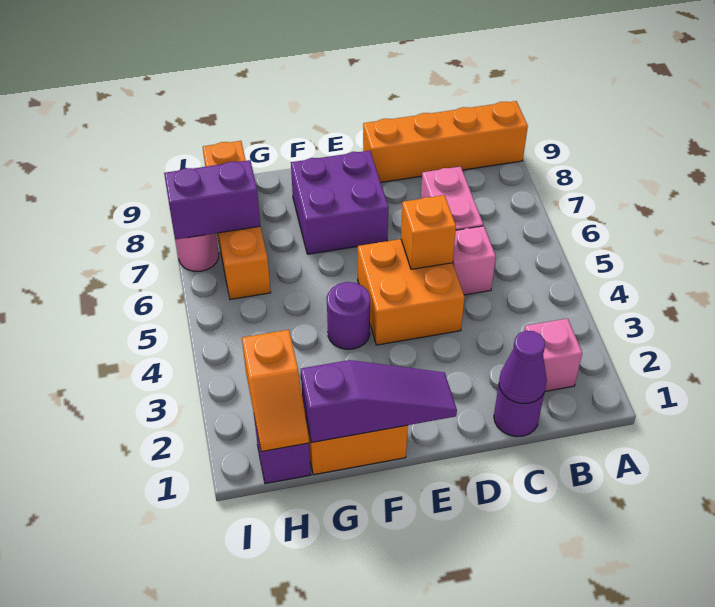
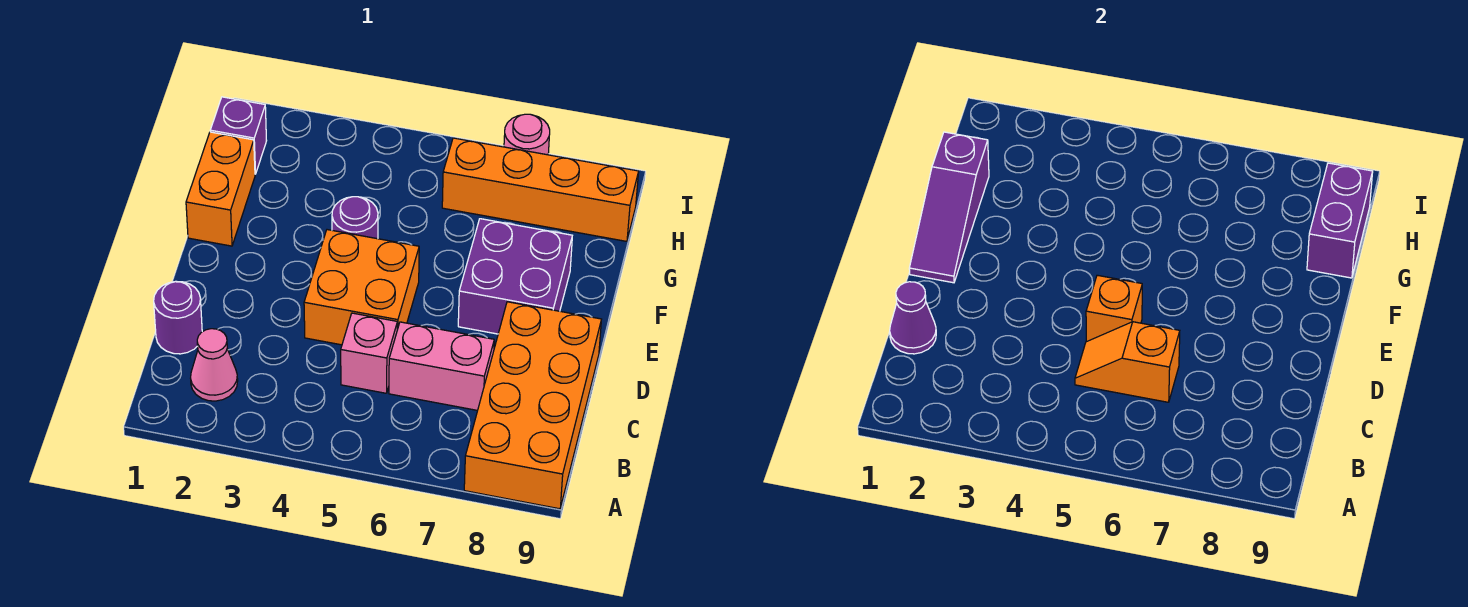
orange 1x4 brick [363,101,528,182] -> orange 2x4 brick [464,302,601,509]
pink 1x1 brick [524,318,582,391] -> pink 1x1 cone [191,329,238,401]
orange 1x2 slope [242,330,309,452] -> orange 1x2 slope moved to [1075,322,1180,402]
purple 1x2 brick [164,160,260,239] -> purple 1x2 brick moved to [1307,163,1373,278]

